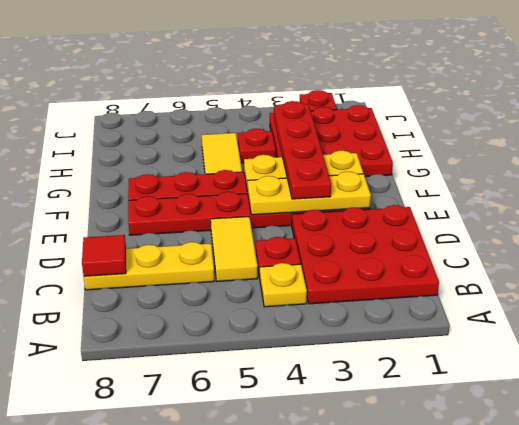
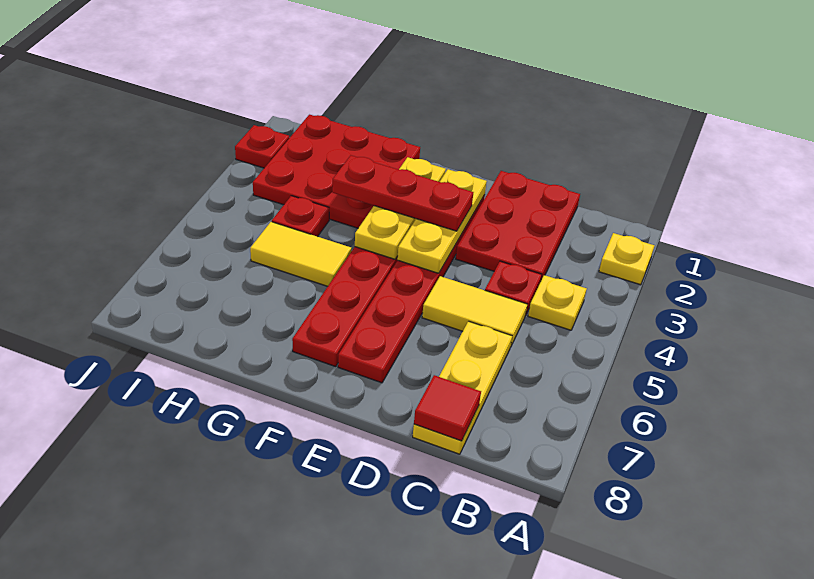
none -> yellow 1x1 plate [599,233,654,285]
red 3x3 plate [292,205,439,304] -> red 2x3 plate [456,171,580,282]
red 1x4 plate [274,101,331,199] -> red 1x3 plate [332,155,473,231]

